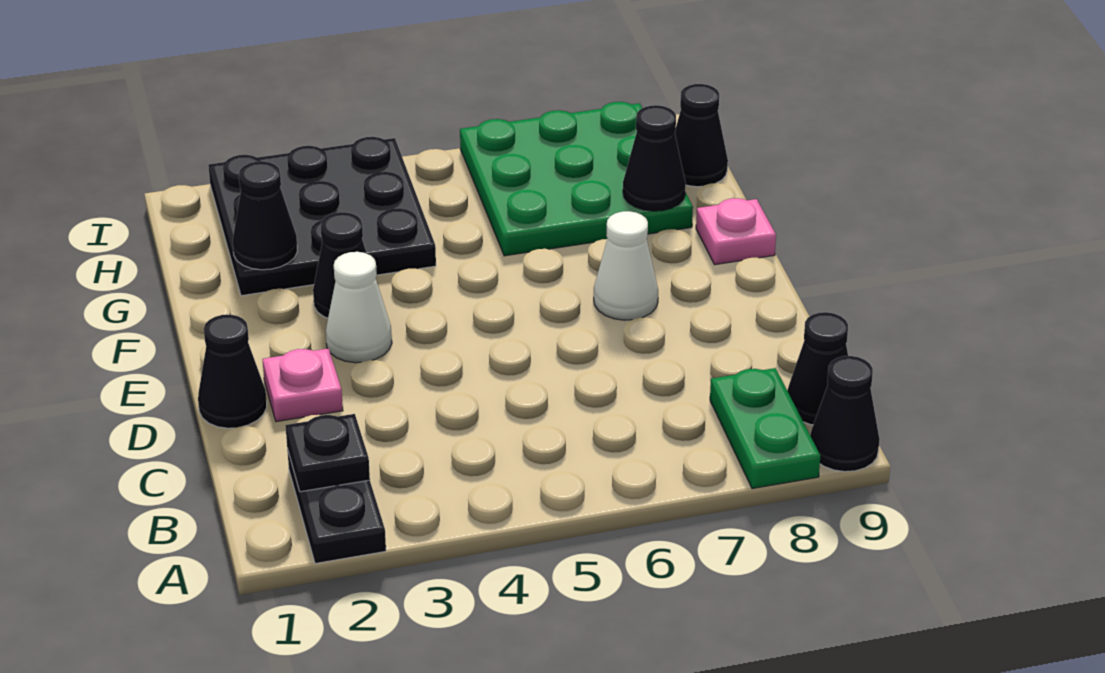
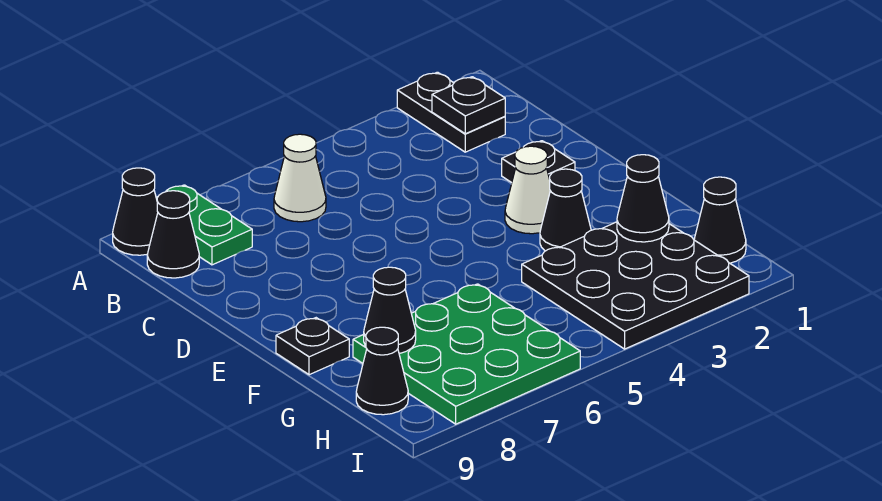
black 1x1 cone [198,315,267,428] -> black 1x1 cone moved to [694,177,746,263]
pink 1x1 plate [263,348,343,422] -> black 1x1 plate [502,141,575,183]
white 1x1 cone [594,211,658,320] -> white 1x1 cone moved to [274,134,326,222]
pink 1x1 plate [696,198,776,265] -> black 1x1 plate [276,318,349,375]

